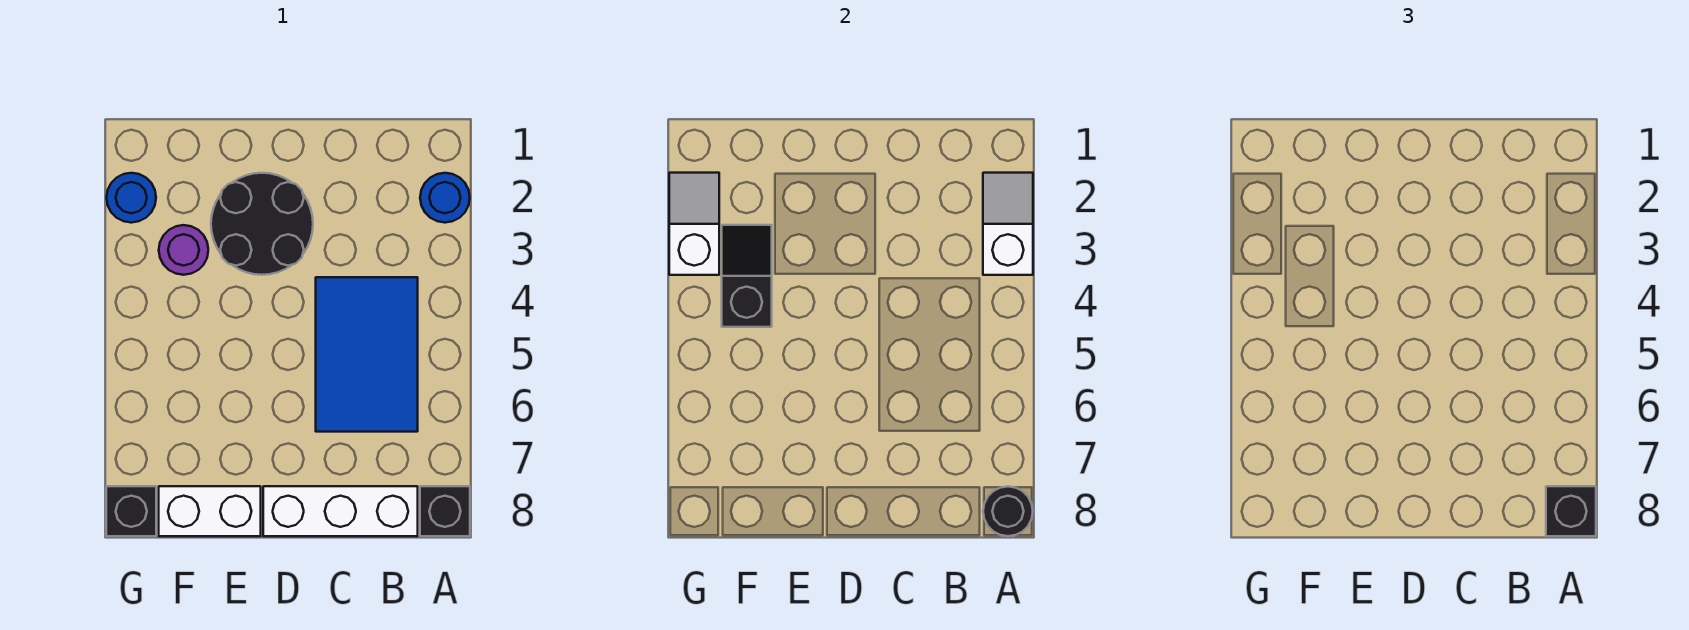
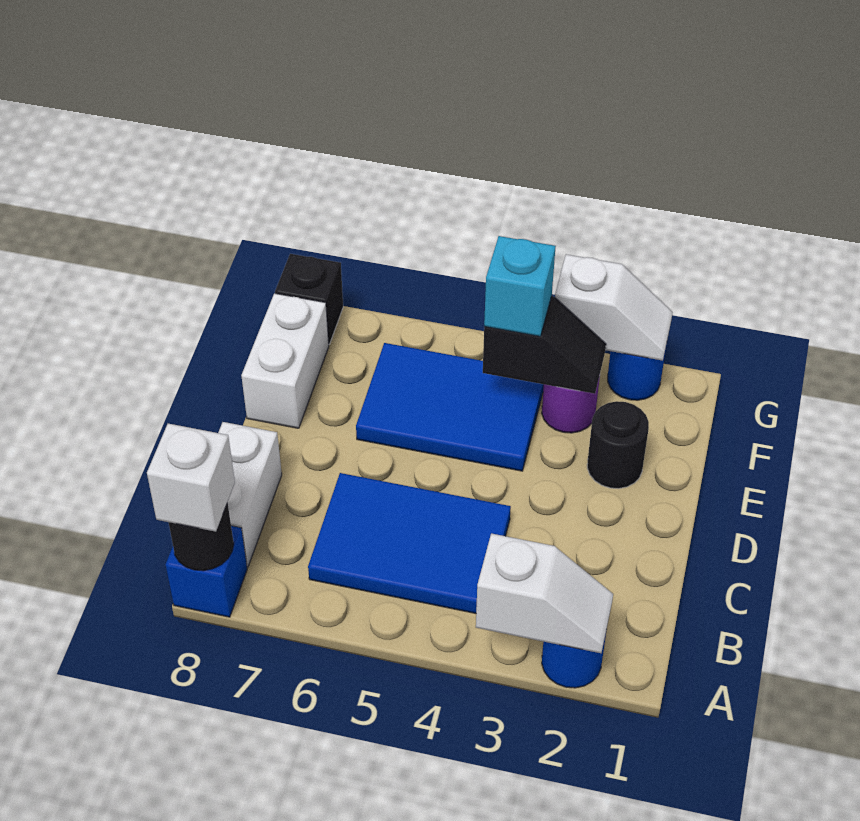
black 1x1 brick [420,486,470,536] -> blue 1x1 brick [166,526,247,617]
black 1x1 brick [1546,486,1596,536] -> white 1x1 brick [147,424,235,532]
white 1x3 brick [263,486,418,536] -> white 1x2 brick [218,422,282,567]
black 2x2 round brick [211,173,313,275] -> black 1x1 round brick [587,401,649,489]
none -> blue 2x3 tile [356,343,544,471]
none -> cyan 1x1 brick [484,236,556,336]

